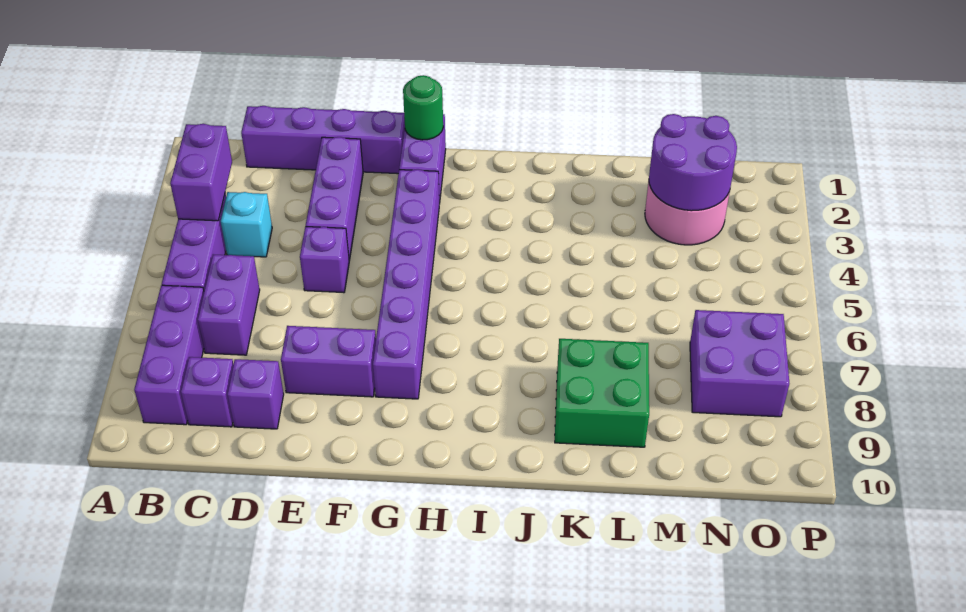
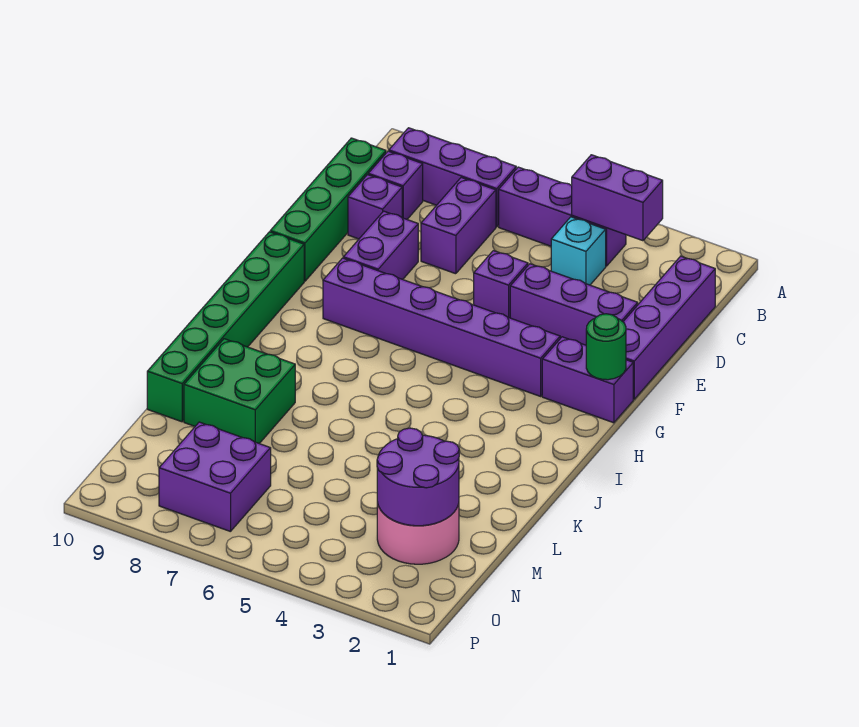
purple 1x2 brick [198,254,260,355] -> purple 1x2 brick turned to [421,178,496,274]
none -> green 1x4 brick [270,138,386,281]
none -> green 1x6 brick [147,232,304,422]

